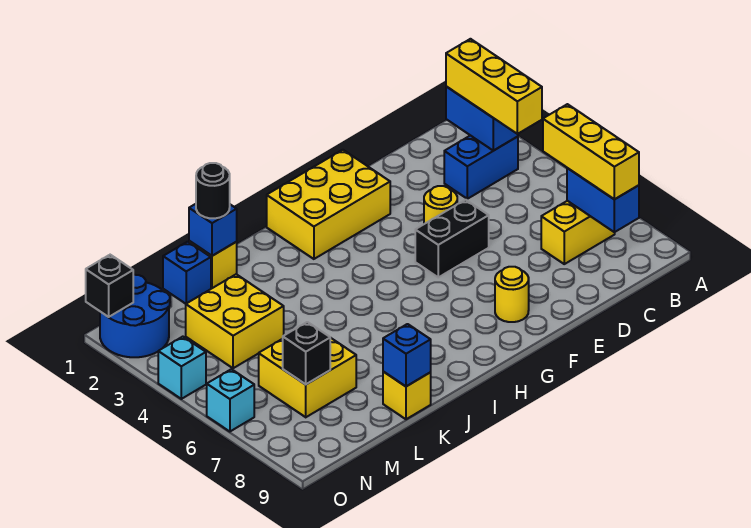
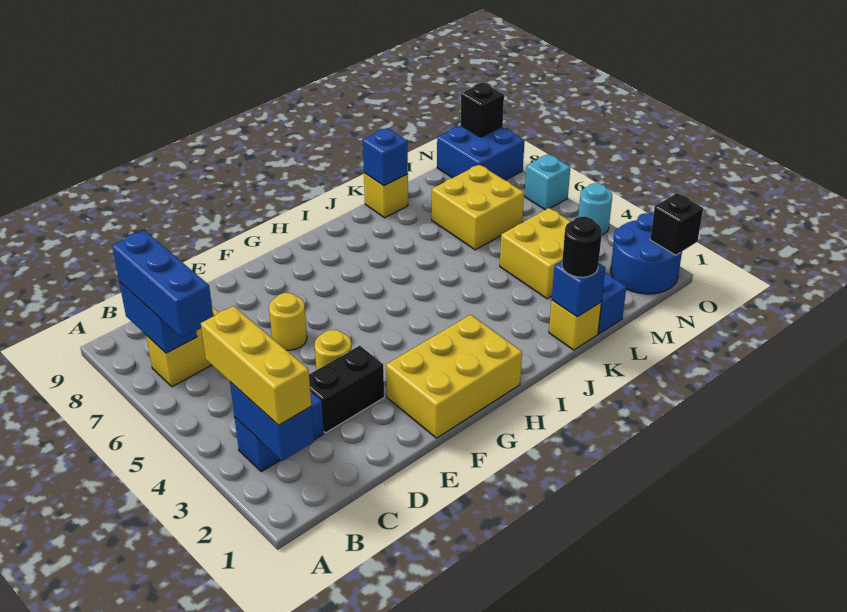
yellow 1x3 brick [543,104,639,199] -> blue 1x3 brick [112,230,213,338]
black 1x2 brick [415,200,489,277] -> black 1x2 brick moved to [309,346,384,433]
yellow 1x1 round brick [495,267,529,322] -> yellow 1x1 round brick moved to [269,293,307,350]
black 1x1 brick [283,322,330,384] -> black 1x1 brick moved to [461,83,504,137]
none -> blue 2x2 brick [437,125,525,180]
cyan 1x1 brick [158,337,206,399] -> cyan 1x1 round brick [578,183,612,235]

